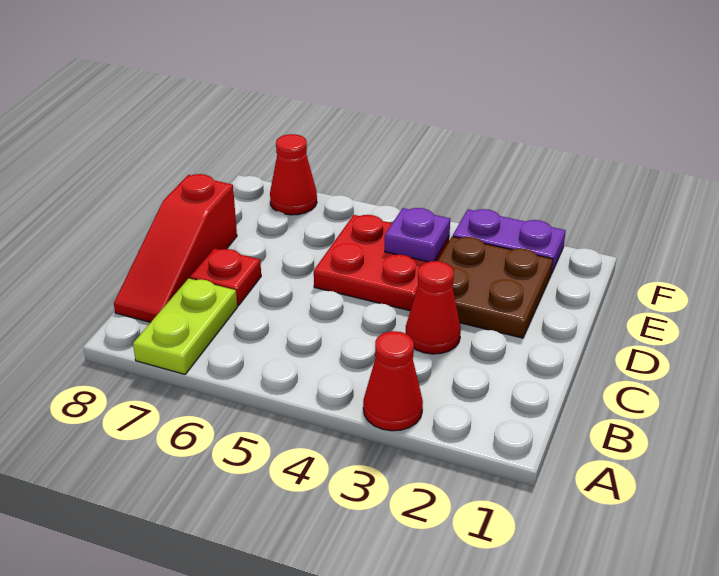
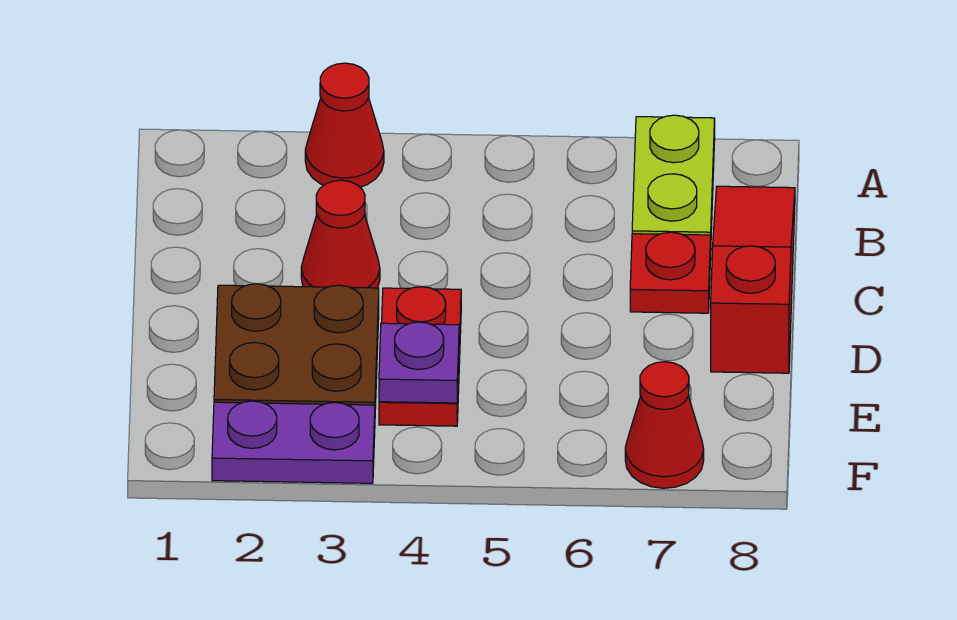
red 2x2 plate [314,215,449,311] -> red 1x2 plate [379,287,461,426]

